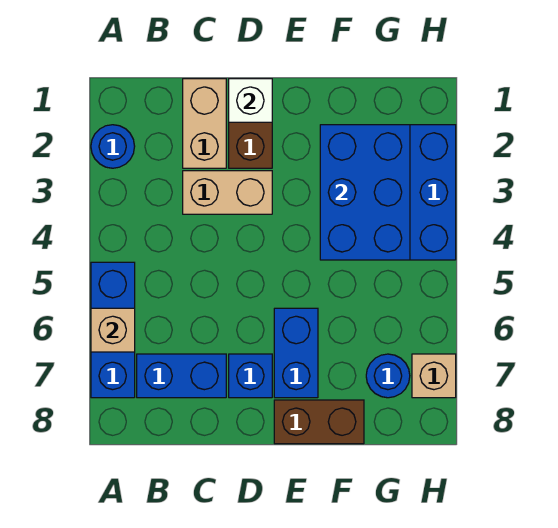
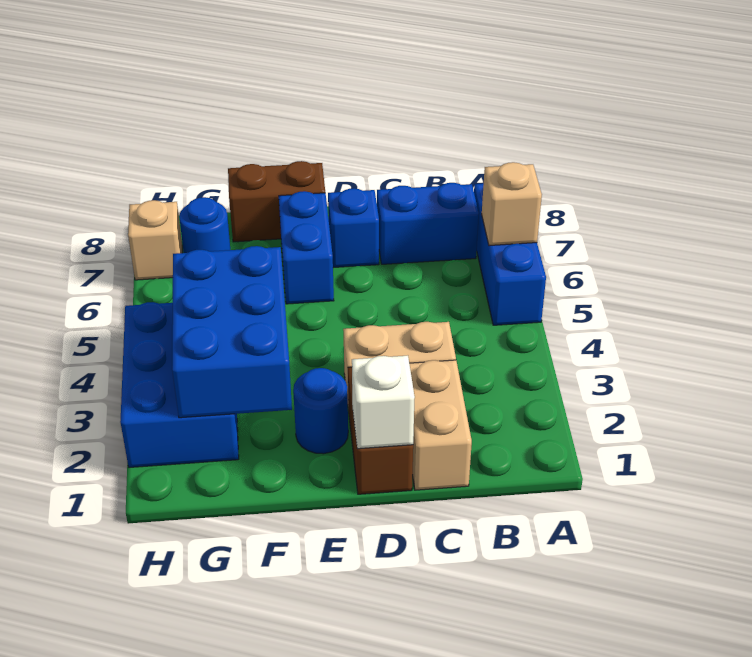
blue 1x1 round brick [91,125,135,168] -> blue 1x1 round brick moved to [293,368,348,454]

